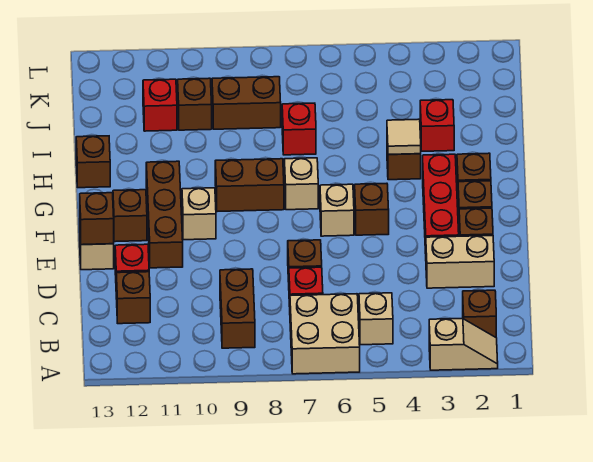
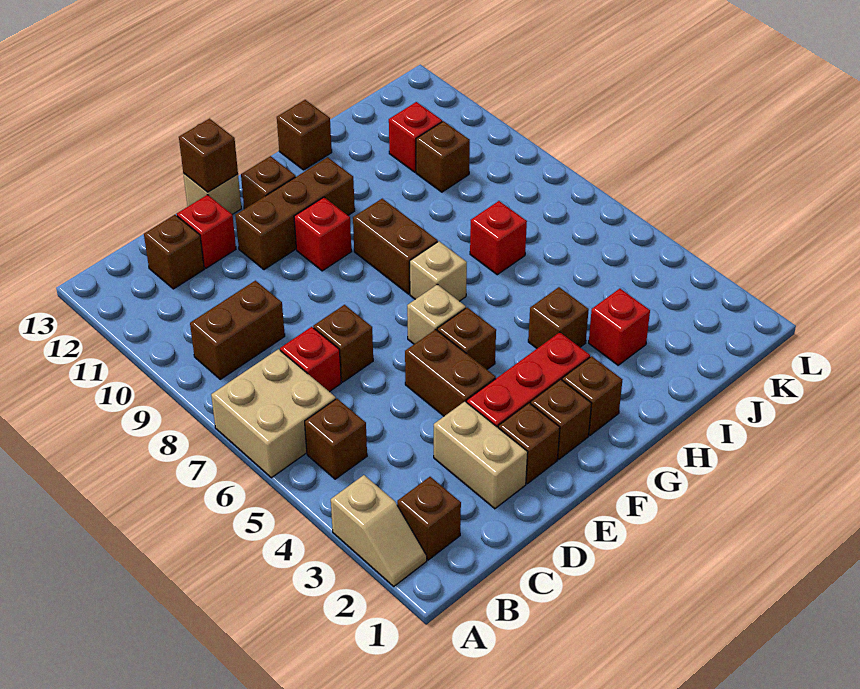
tan 1x1 brick [359,293,393,345] -> brown 1x1 brick [305,399,367,479]
tan 1x1 brick [182,188,216,240] -> red 1x1 brick [294,197,352,271]
tan 1x1 tile [387,119,421,154] -> none
brown 1x2 brick [212,77,281,129] -> brown 1x2 brick moved to [405,329,496,416]

